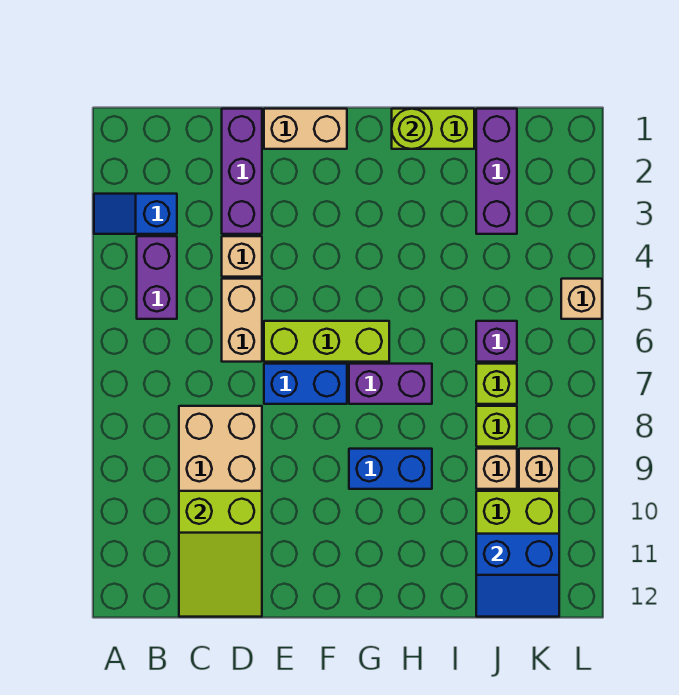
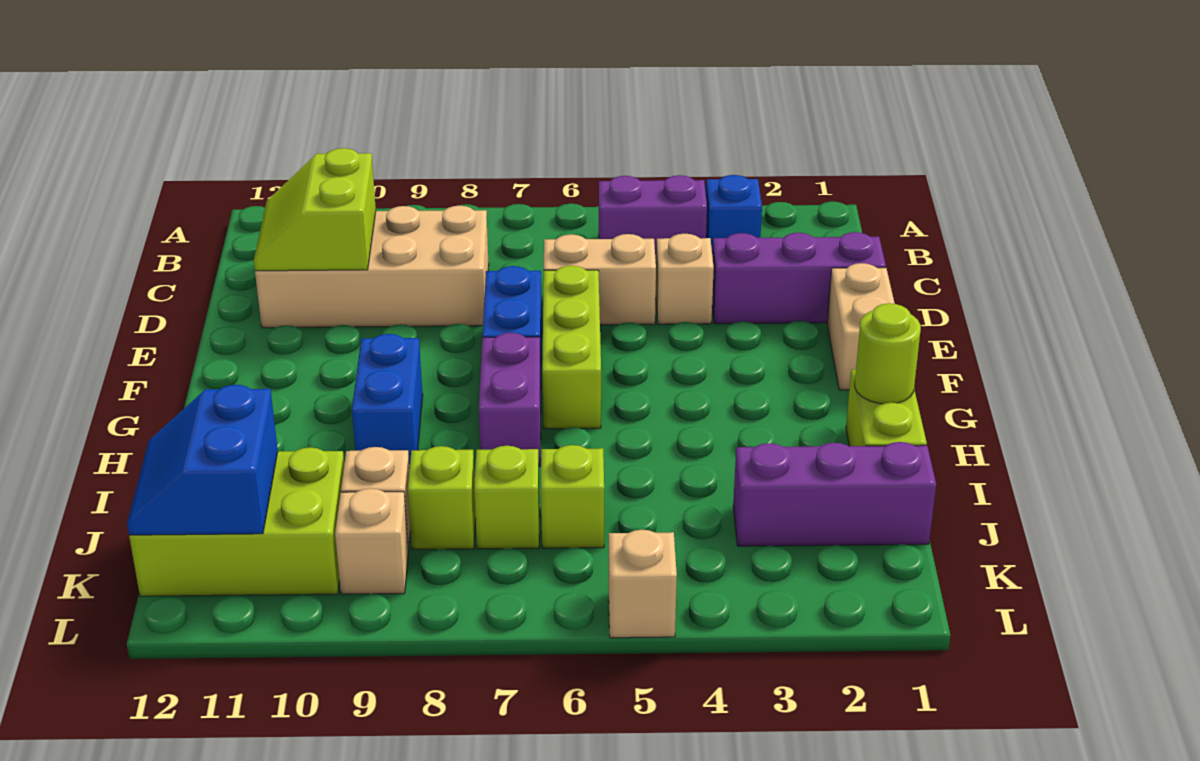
lime 2x3 slope [179,491,262,617] -> lime 2x2 slope [254,148,376,271]
purple 1x1 brick [476,321,517,362] -> lime 1x1 brick [541,445,604,548]

